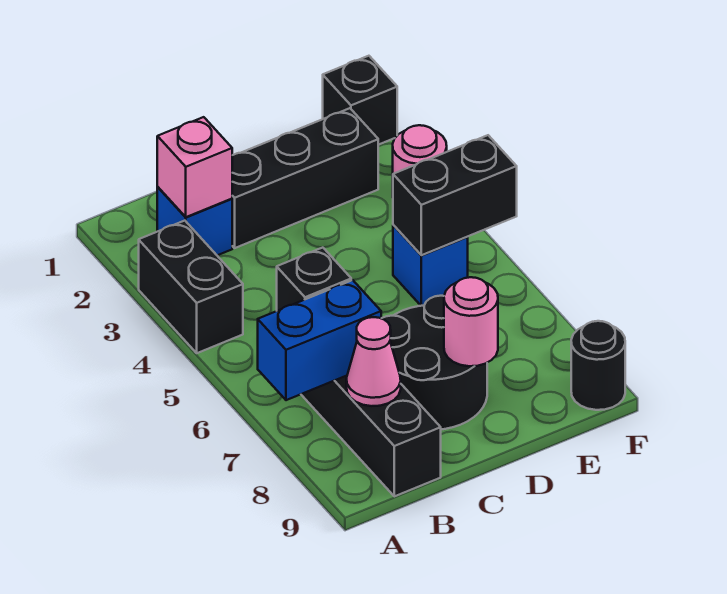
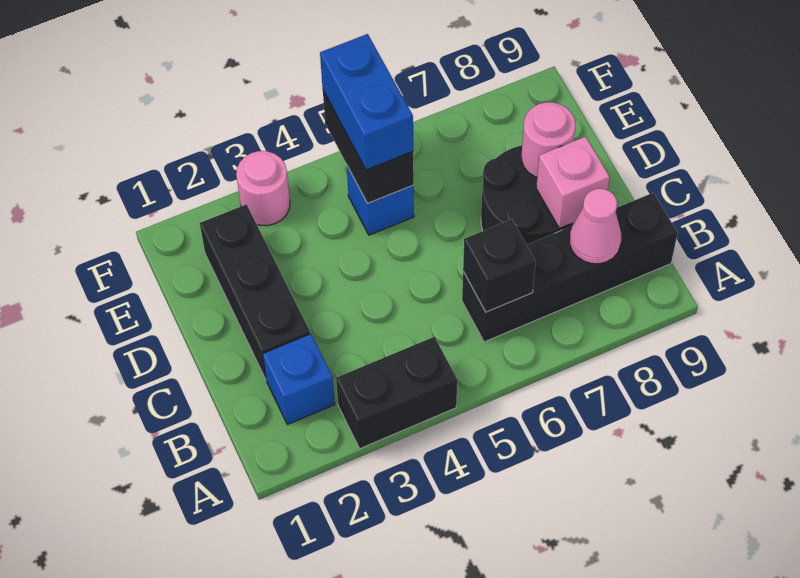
blue 1x2 brick [258,280,381,400] -> blue 1x2 brick moved to [320,34,413,170]
pink 1x1 brick [157,117,232,217] -> pink 1x1 brick moved to [536,136,610,228]
black 1x1 brick [323,56,397,145] -> none
black 1x1 round brick [571,321,625,410] -> none

